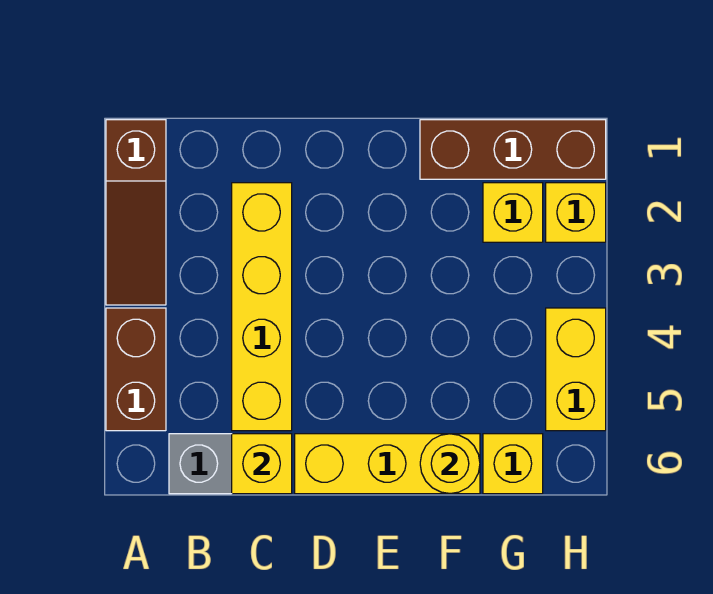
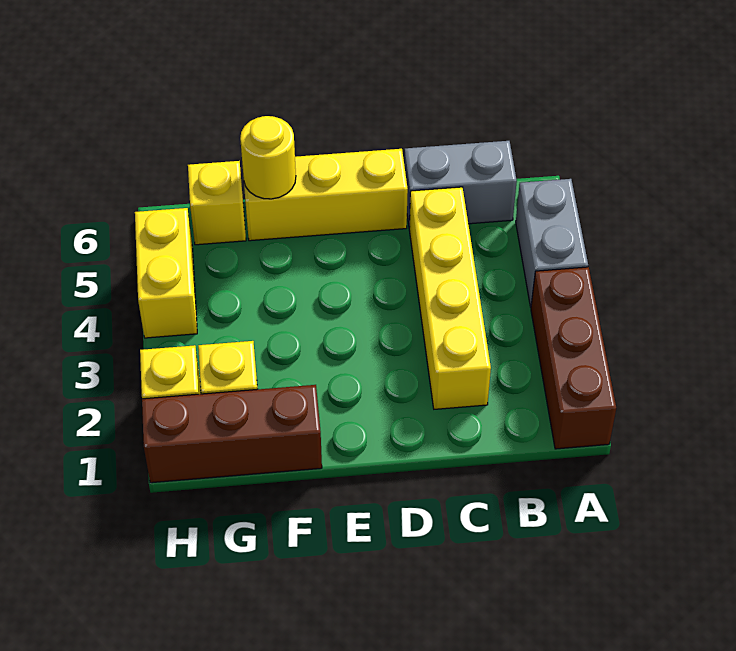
brown 1x3 slope [106,120,166,305] -> brown 1x3 brick [531,267,616,449]
brown 1x2 brick [106,308,166,431] -> grey 1x2 brick [516,179,588,307]
yellow 1x1 brick [232,434,292,494] -> none

